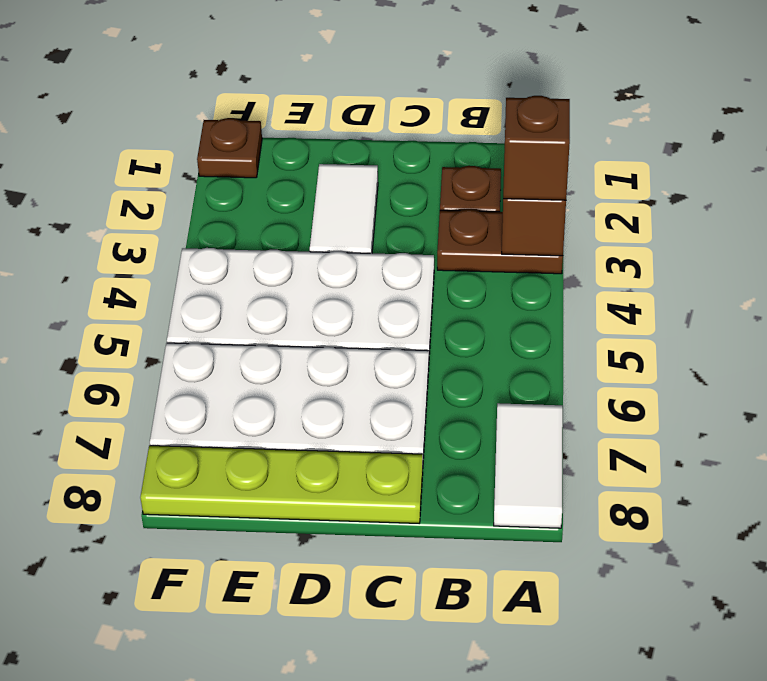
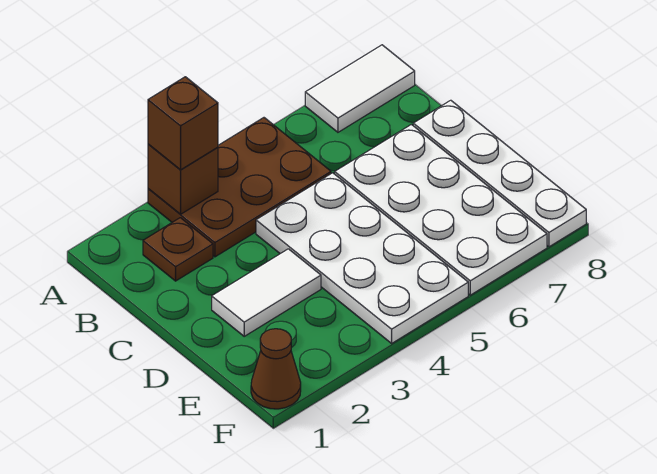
brown 1x2 plate [437,209,563,274] -> brown 2x3 plate [148,118,331,257]
lime 1x4 plate [140,446,423,523] -> white 1x4 plate [413,100,586,247]
brown 1x1 plate [197,118,262,178] -> brown 1x1 cone [251,329,301,409]

